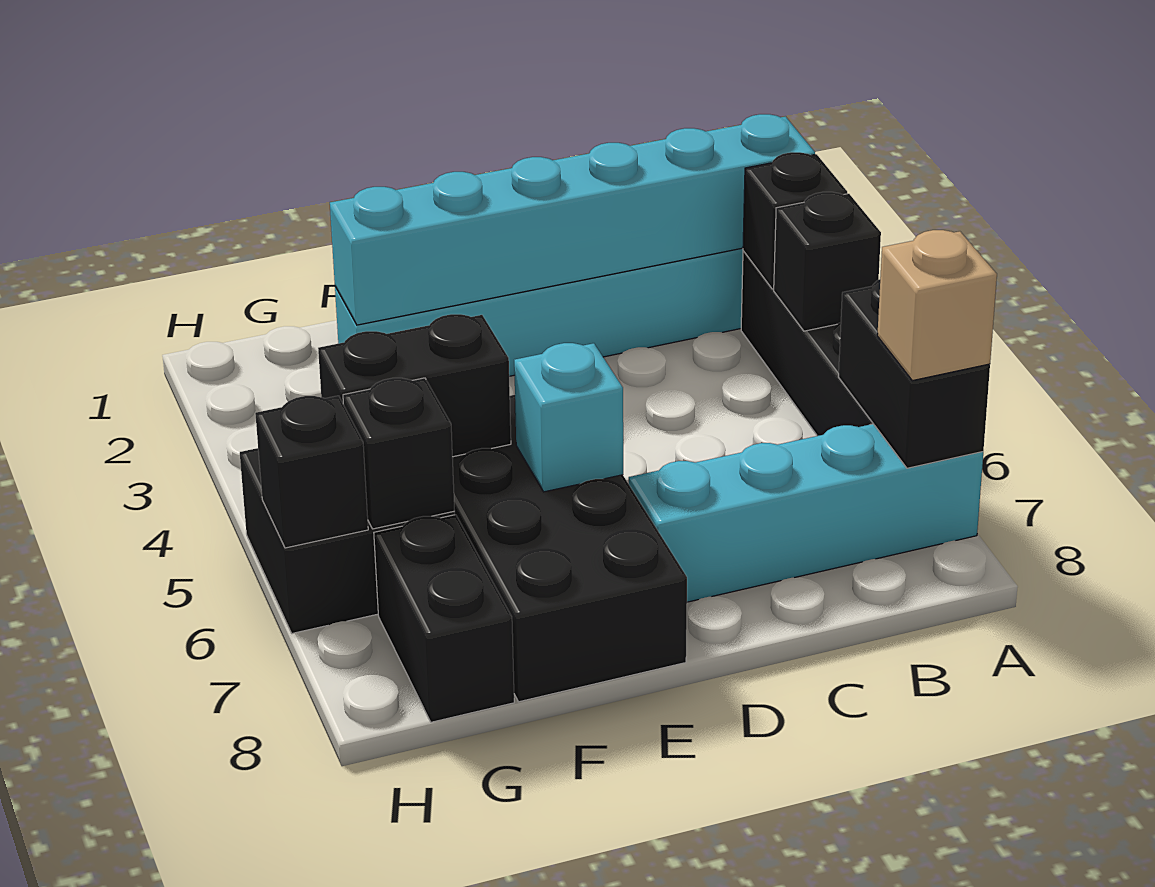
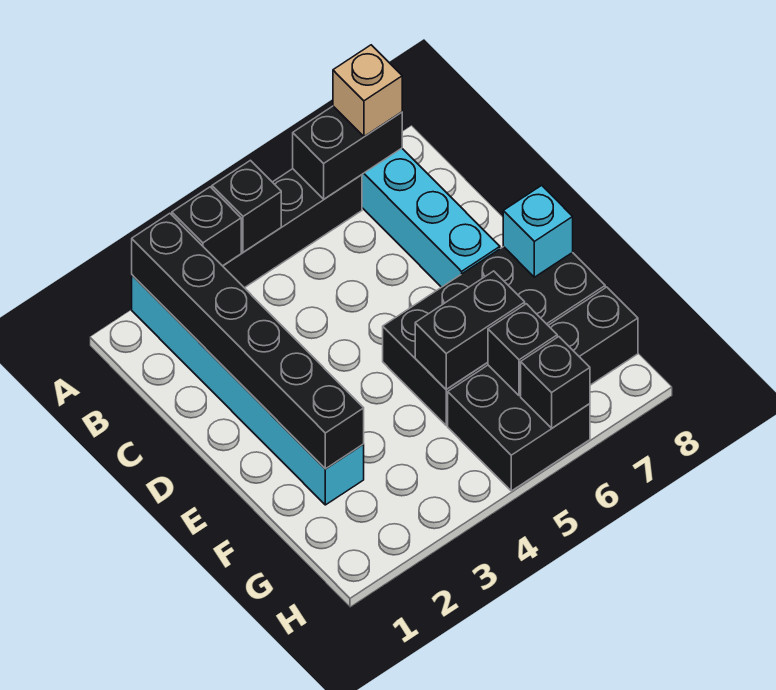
cyan 1x6 brick [330,114,815,325] -> black 1x6 brick [132,213,364,469]
cyan 1x1 brick [514,343,623,492] -> cyan 1x1 brick moved to [503,185,573,277]
black 1x2 brick [318,314,511,457] -> black 1x2 brick turned to [415,271,525,389]

